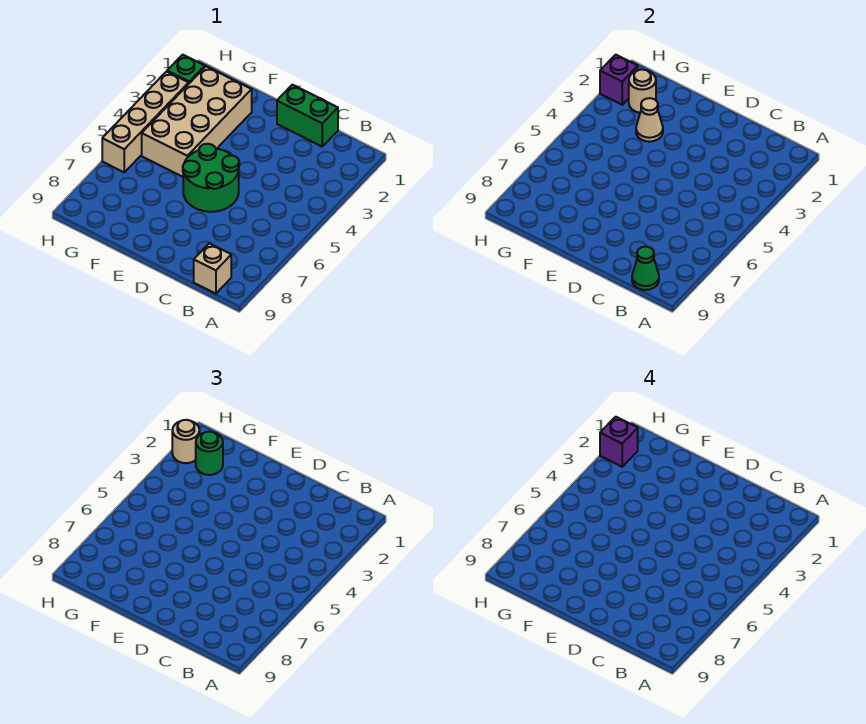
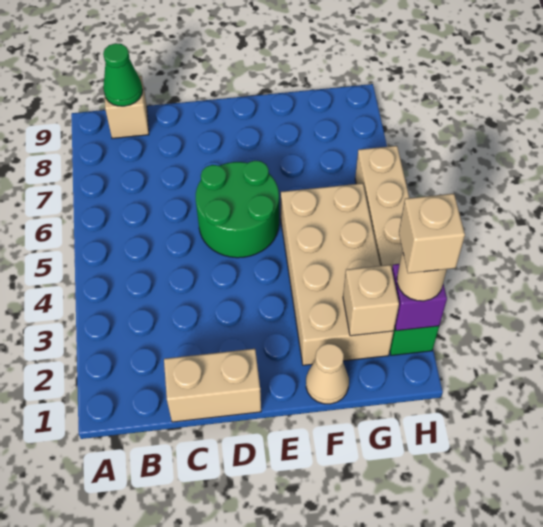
green 1x2 brick [277,85,338,146] -> tan 1x2 brick [164,349,261,422]
tan 1x1 cone [636,98,663,142] -> tan 1x1 cone moved to [306,344,349,404]
tan 1x1 round brick [629,70,656,113] -> tan 1x1 brick [343,265,399,336]
green 1x1 round brick [196,432,223,475] -> none
purple 1x1 brick [600,417,638,467] -> tan 1x1 brick [399,193,465,273]

